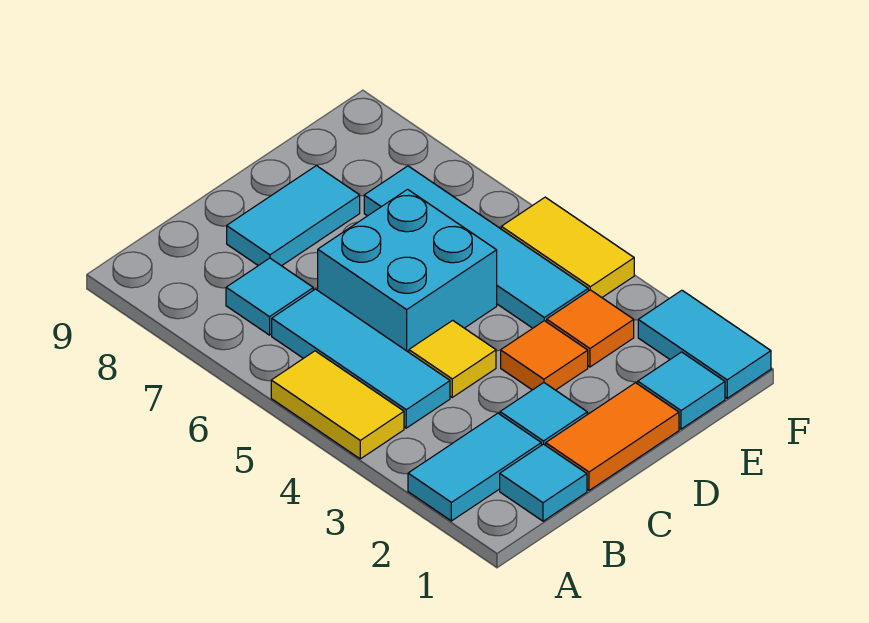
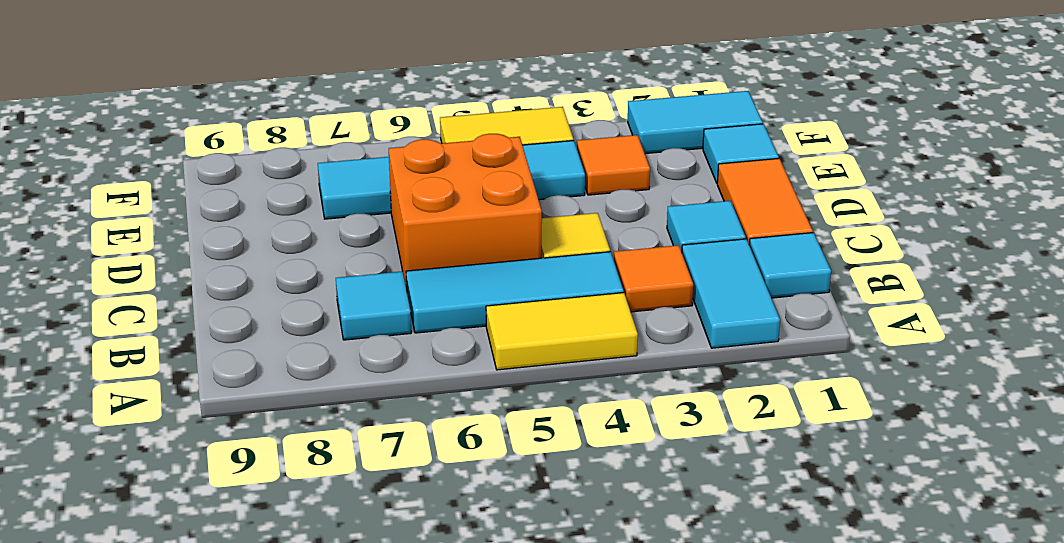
cyan 2x2 brick [318,189,497,352] -> orange 2x2 brick [389,134,542,290]
cyan 1x2 tile [227,166,360,266] -> none
orange 1x1 tile [501,321,588,390] -> orange 1x1 tile moved to [614,245,693,312]

